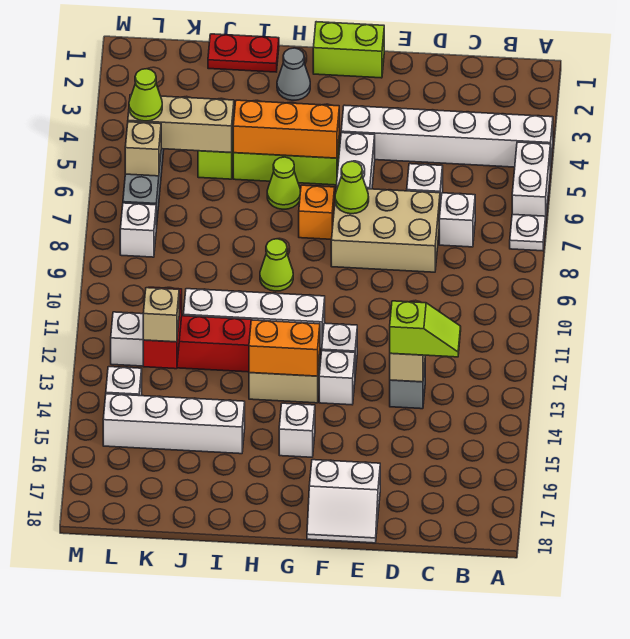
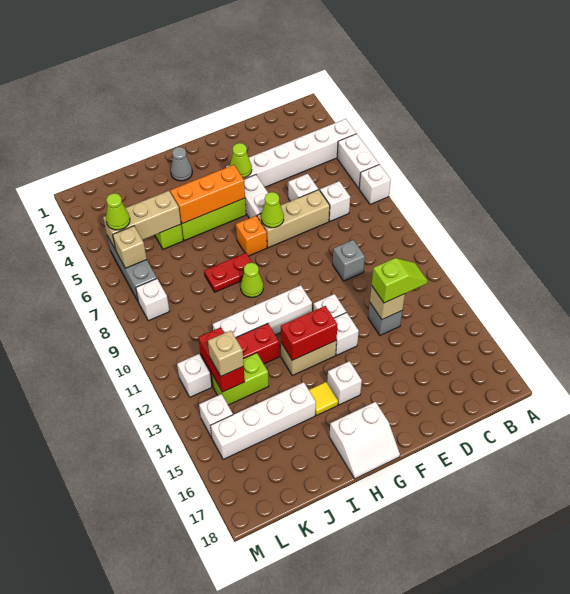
white 1x1 plate [510,214,546,251] -> white 1x1 brick [359,165,391,205]
tan 2x3 brick [331,187,440,272] -> tan 1x3 brick [257,190,330,248]
none -> grey 1x1 brick [333,240,365,281]
white 2x2 slope [307,460,380,543] -> white 2x2 slope moved to [329,402,400,479]
lime 1x2 brick [313,22,384,78] -> lime 1x2 brick moved to [212,353,269,405]
orange 1x2 brick [249,320,320,376] -> red 1x2 brick [281,306,337,360]
lime 1x1 cone [267,157,301,209] -> lime 1x1 cone moved to [230,143,252,178]
none -> yellow 1x1 tile [309,382,338,416]
red 1x2 plate [208,34,279,72] -> red 1x2 plate moved to [204,253,252,292]

